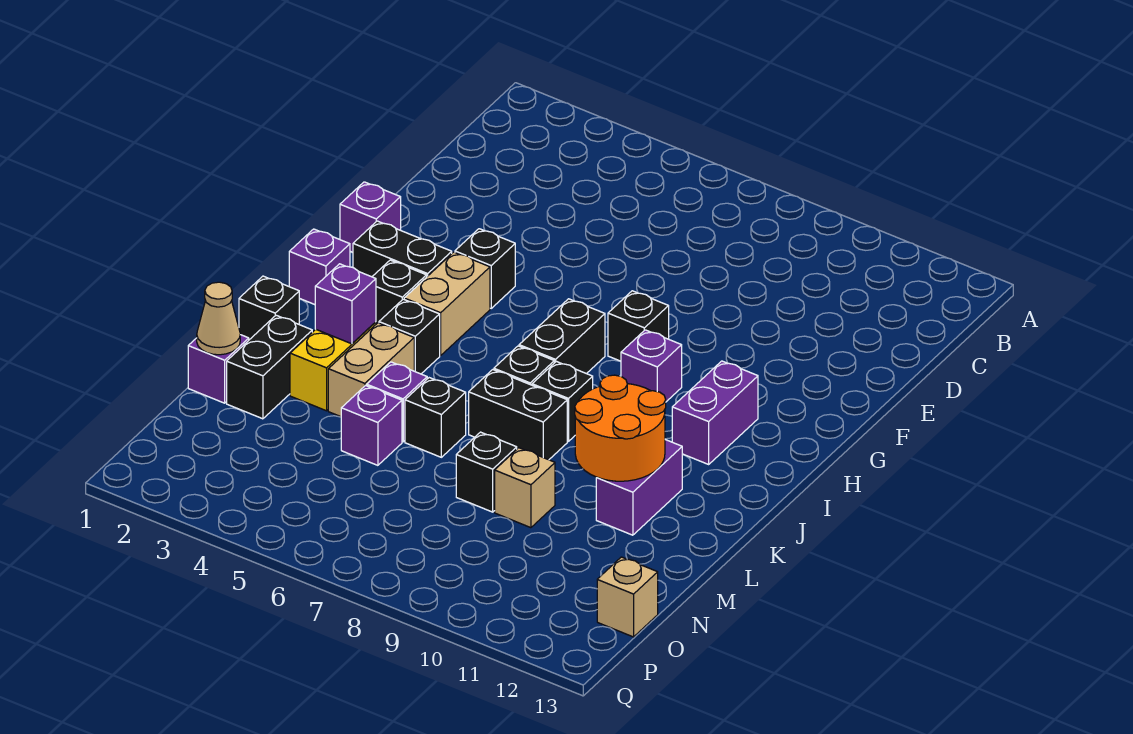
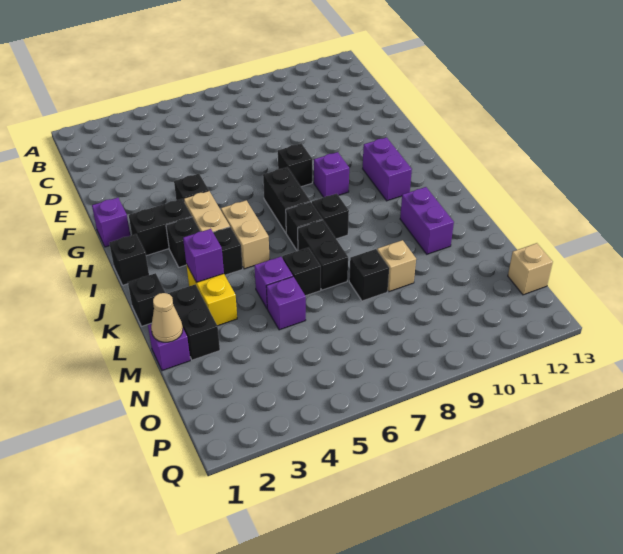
purple 1x1 brick [289,229,350,305] -> black 1x1 brick [109,234,149,285]
tan 1x2 brick [328,323,414,417] -> tan 1x2 brick moved to [221,200,270,269]
black 1x2 brick [469,370,567,460] -> black 1x2 brick turned to [298,220,348,290]
orange 2x2 round brick [575,375,666,481] -> none

